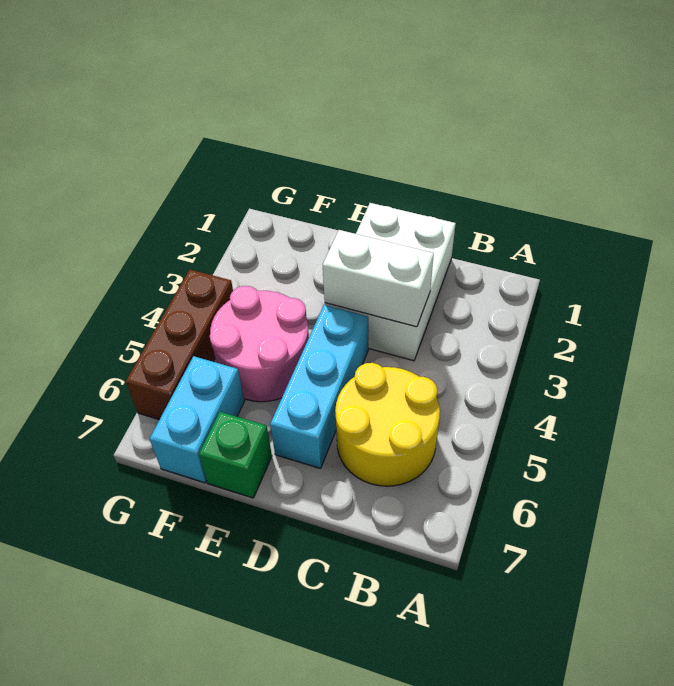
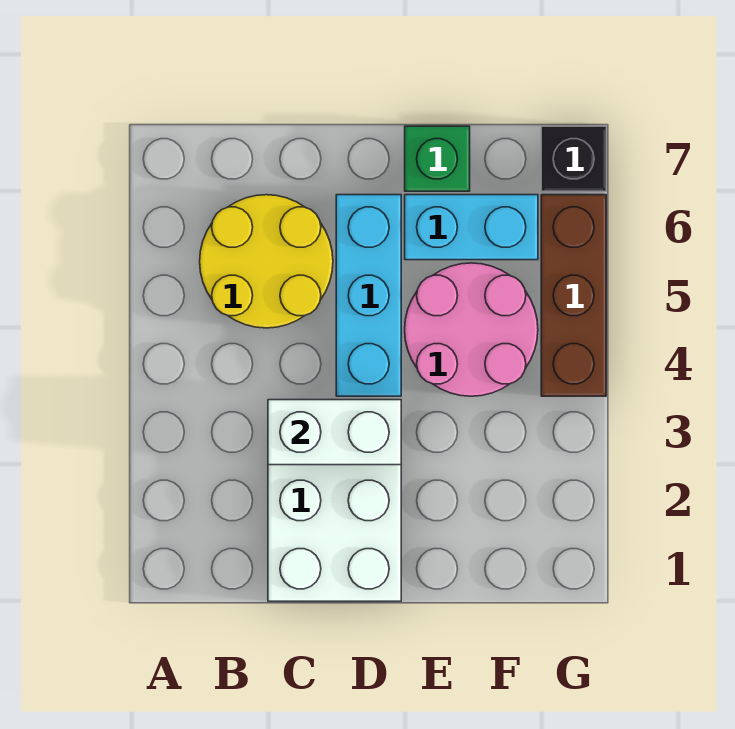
cyan 1x2 brick [150,356,244,483] -> cyan 1x2 brick turned to [405,195,538,260]
none -> black 1x1 brick [541,126,606,191]

